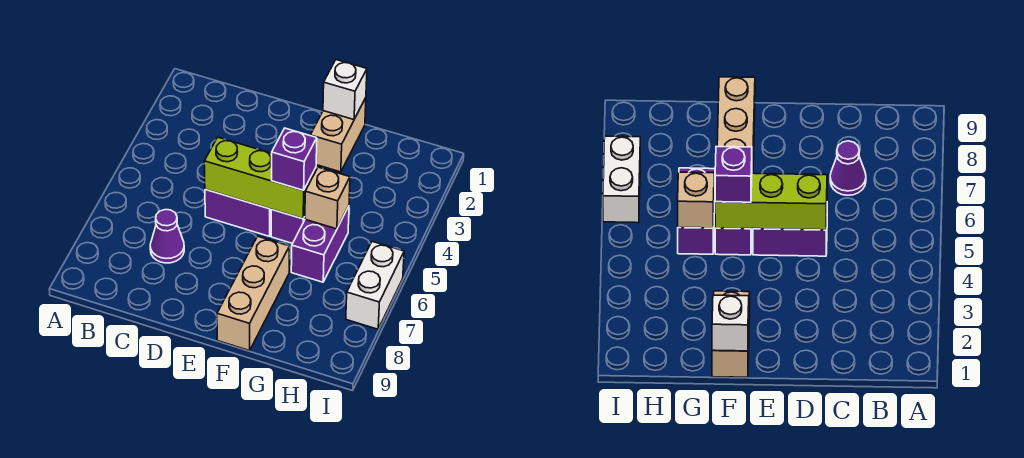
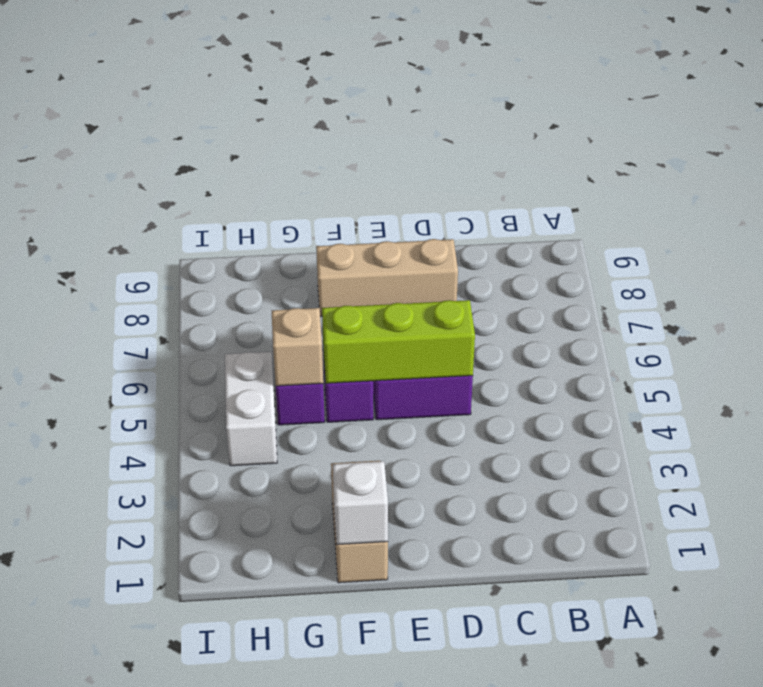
purple 1x1 cone [150,210,184,263] -> none
purple 1x1 brick [272,128,317,190] -> none
tan 1x3 brick [217,236,289,351] -> tan 1x3 brick turned to [316,239,458,317]
white 1x2 brick [346,241,404,329] -> white 1x2 brick moved to [225,352,277,466]

